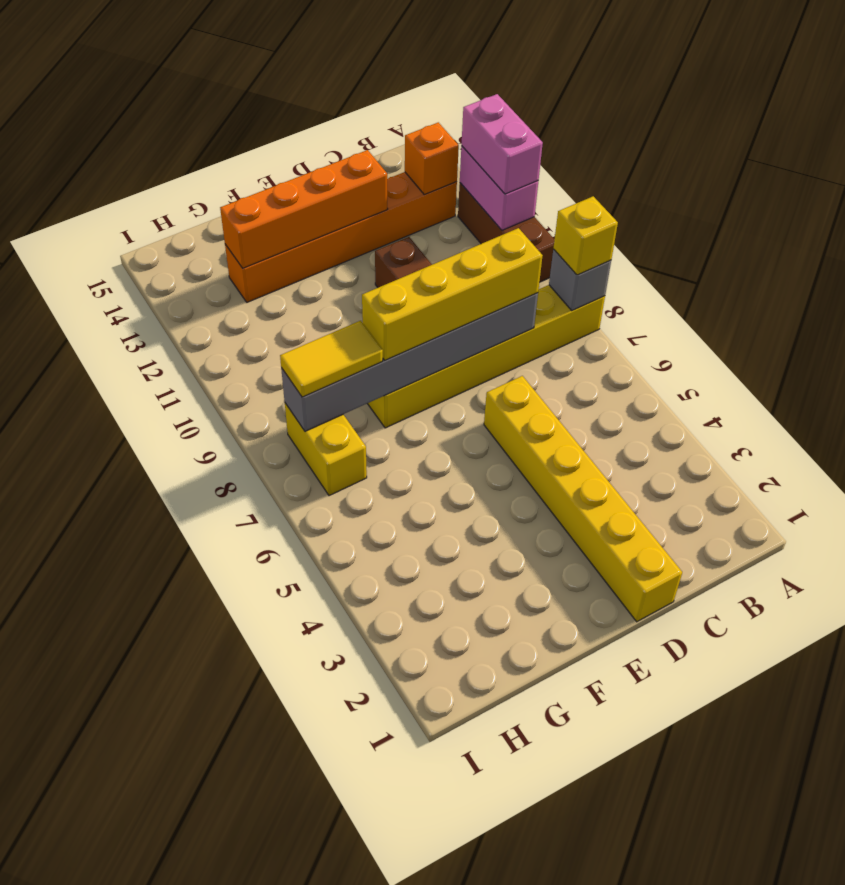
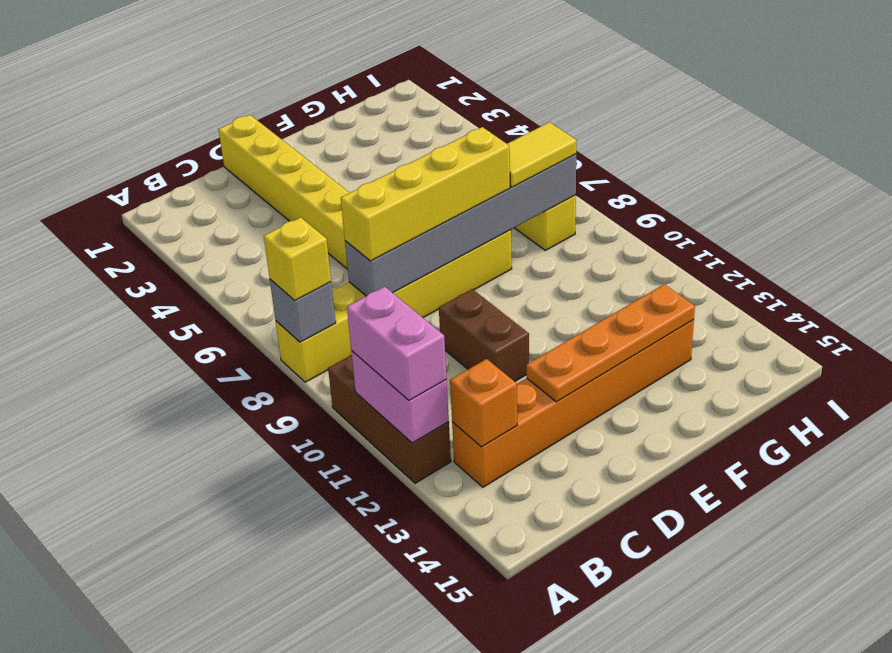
orange 1x4 brick [220,150,388,268] -> orange 1x4 plate [526,284,695,402]

